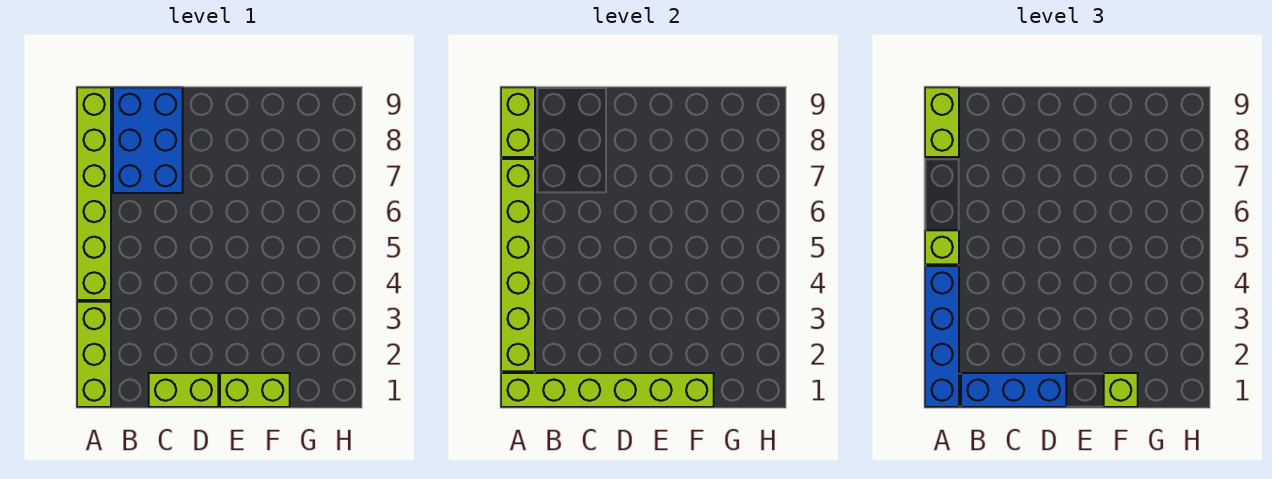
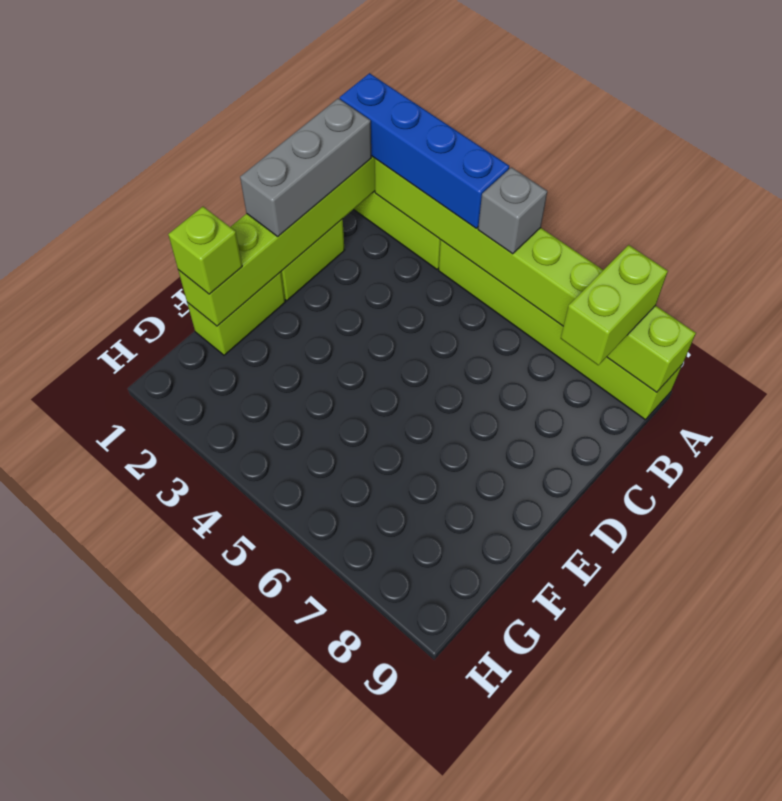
lime 1x1 brick [925,230,959,264] -> grey 1x1 brick [478,167,547,254]
lime 1x2 brick [925,87,959,157] -> lime 1x2 brick turned to [561,245,668,365]
blue 1x3 brick [961,373,1066,407] -> grey 1x3 brick [240,98,371,236]
blue 2x3 brick [113,87,183,193] -> none

